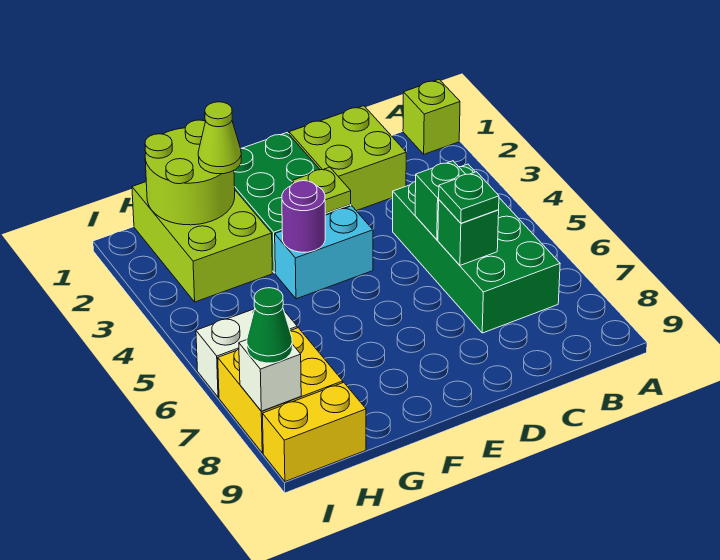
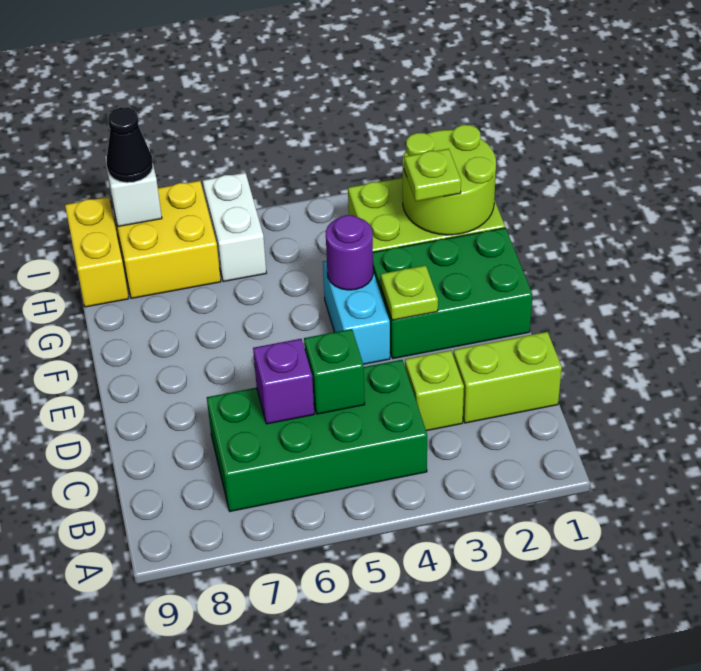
lime 1x1 brick [403,80,460,154] -> lime 1x1 brick moved to [405,350,464,431]
lime 2x2 brick [289,106,406,211] -> lime 1x2 brick [453,332,562,423]
green 1x1 brick [438,200,499,265] -> purple 1x1 brick [253,339,314,424]
green 1x1 plate [439,172,499,223] -> none
lime 1x1 cone [198,102,241,174] -> lime 1x1 plate [404,149,461,201]
green 1x1 cone [247,288,292,363] -> black 1x1 cone [107,107,153,183]

